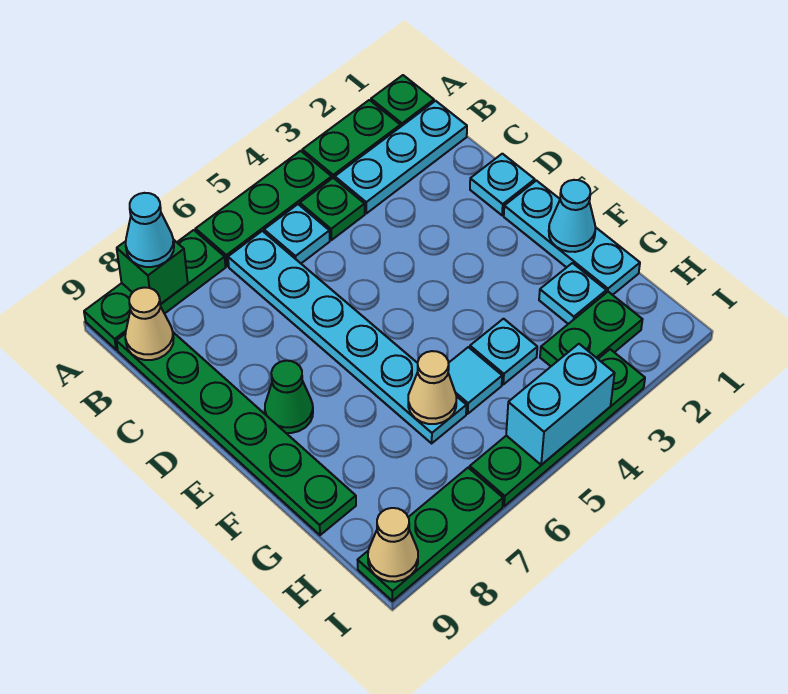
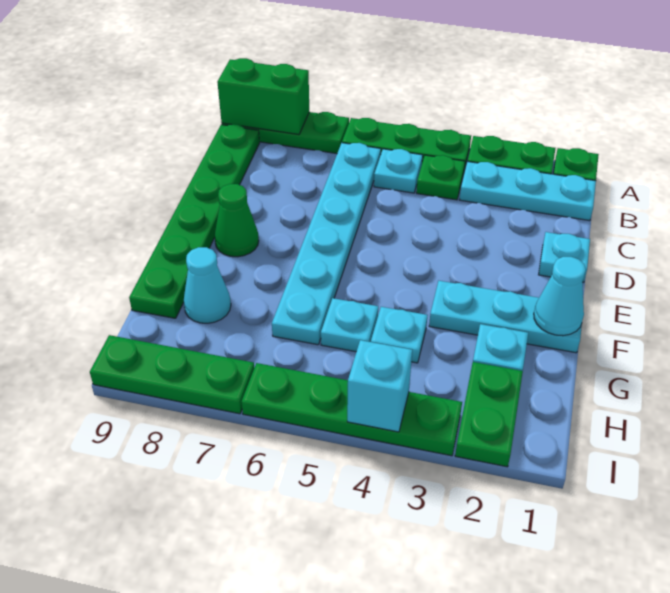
green 1x1 brick [117,240,188,304] -> green 1x2 brick [217,58,309,135]
cyan 1x1 cone [126,193,174,267] -> cyan 1x1 cone moved to [184,247,231,323]
tan 1x1 cone [125,287,174,360] -> none
cyan 1x3 plate [504,181,640,295] -> cyan 1x3 plate turned to [429,281,582,353]
cyan 1x1 tile [448,347,502,414] -> cyan 1x1 plate [321,298,378,352]
tan 1x1 cone [408,351,456,424] -> none
green 1x2 plate [540,292,642,366] -> green 1x2 plate turned to [455,362,523,467]
cyan 1x2 brick [506,344,615,465] -> cyan 1x1 brick [347,340,412,432]
tan 1x1 cone [368,508,418,582] -> none

